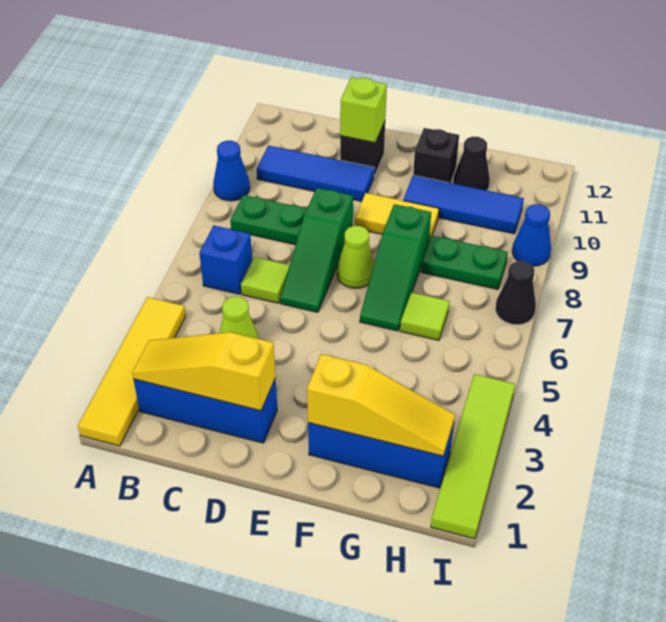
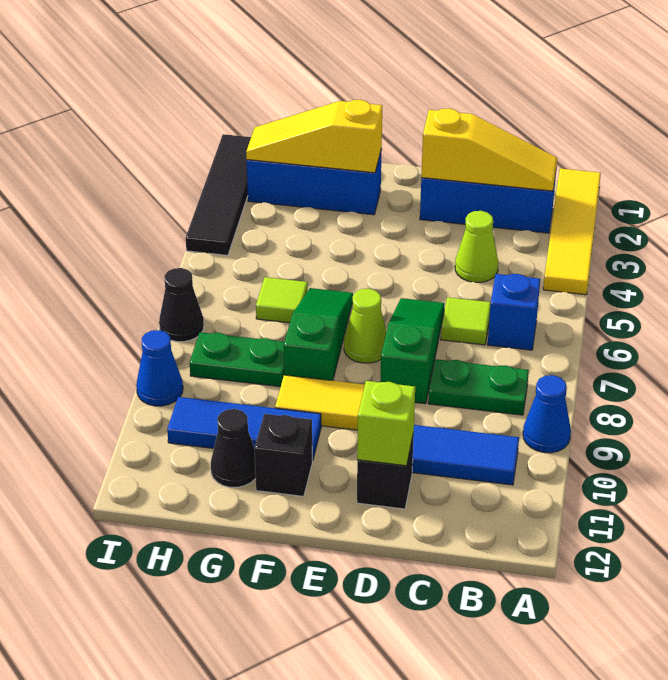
lime 1x4 tile [431,374,515,539] -> black 1x4 tile [186,134,251,255]

